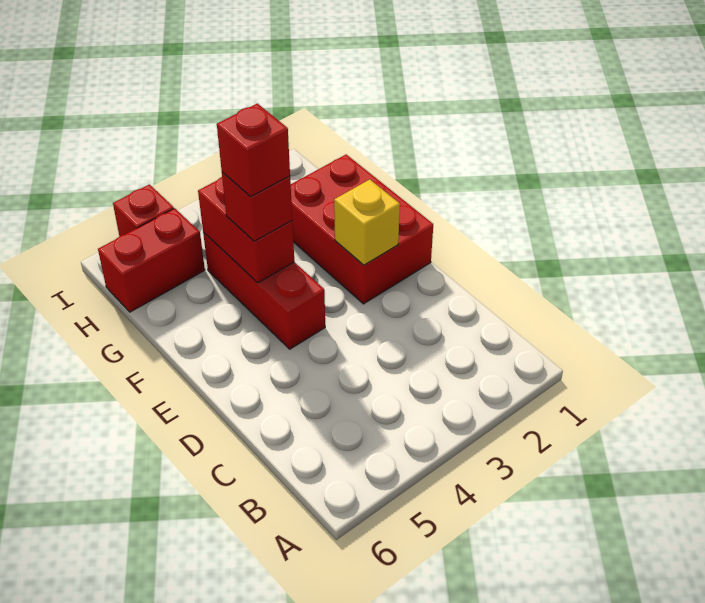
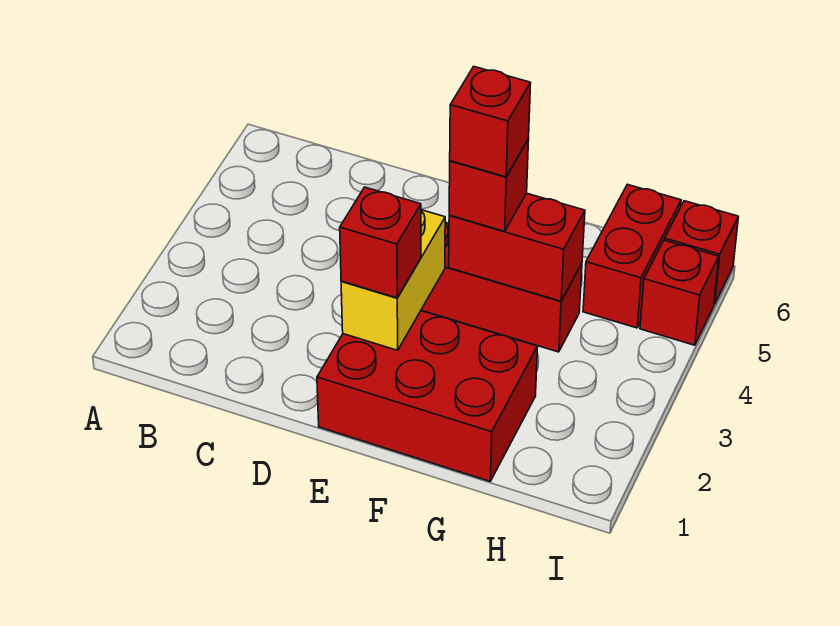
yellow 1x1 brick [334,180,400,265] -> yellow 1x2 brick [341,210,445,350]
none -> red 1x1 brick [340,187,421,298]
none -> red 1x1 brick [665,201,738,304]

